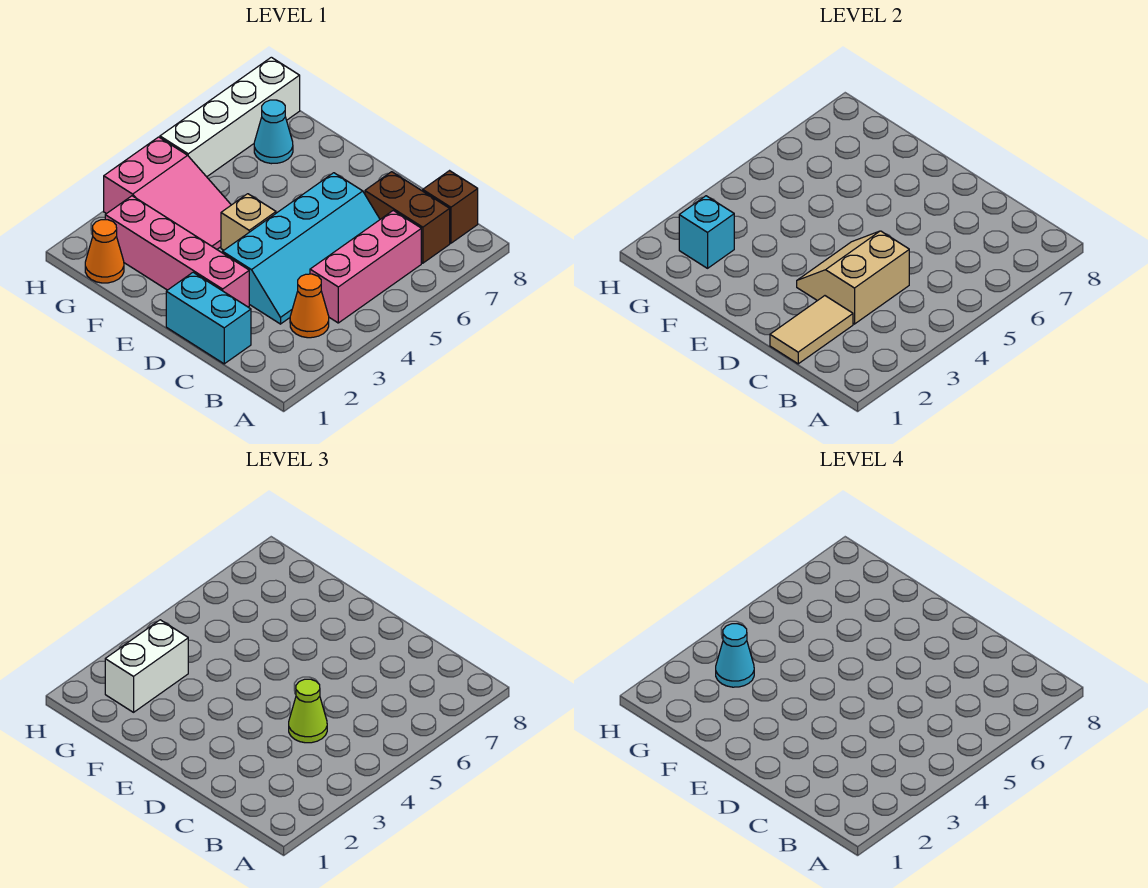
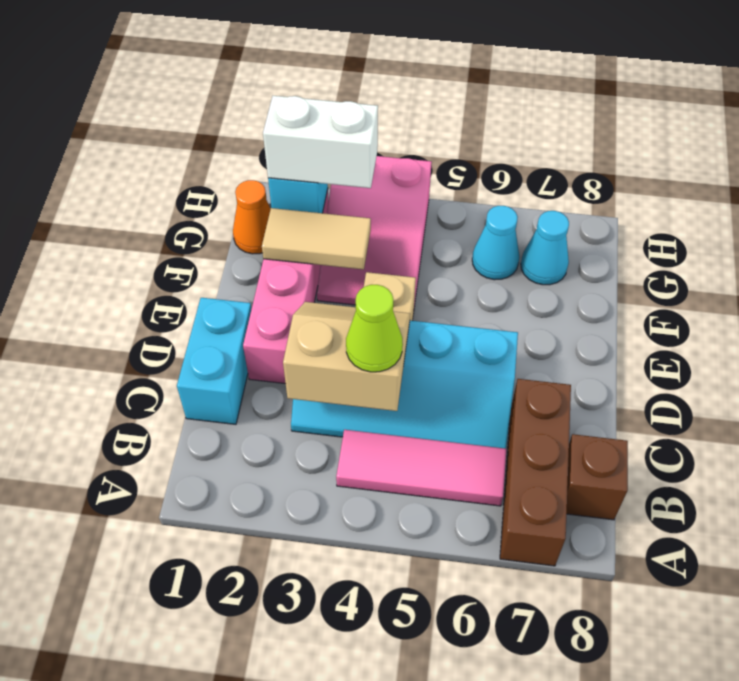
orange 1x1 cone [290,274,329,338] -> none
pink 1x3 brick [310,211,421,323] -> pink 1x3 tile [336,430,507,506]
brown 1x2 brick [365,172,450,263] -> brown 1x3 brick [500,379,571,566]
tan 1x2 tile [770,296,853,364] -> tan 1x2 tile moved to [262,208,371,270]
cyan 1x1 cone [716,624,754,687] -> cyan 1x1 cone moved to [472,206,519,280]
white 1x4 brick [160,57,300,177] -> none

